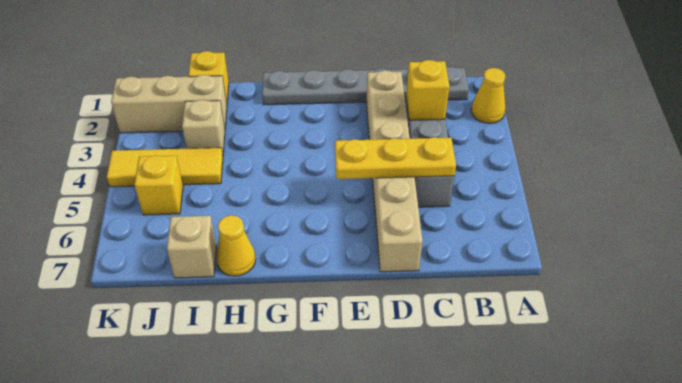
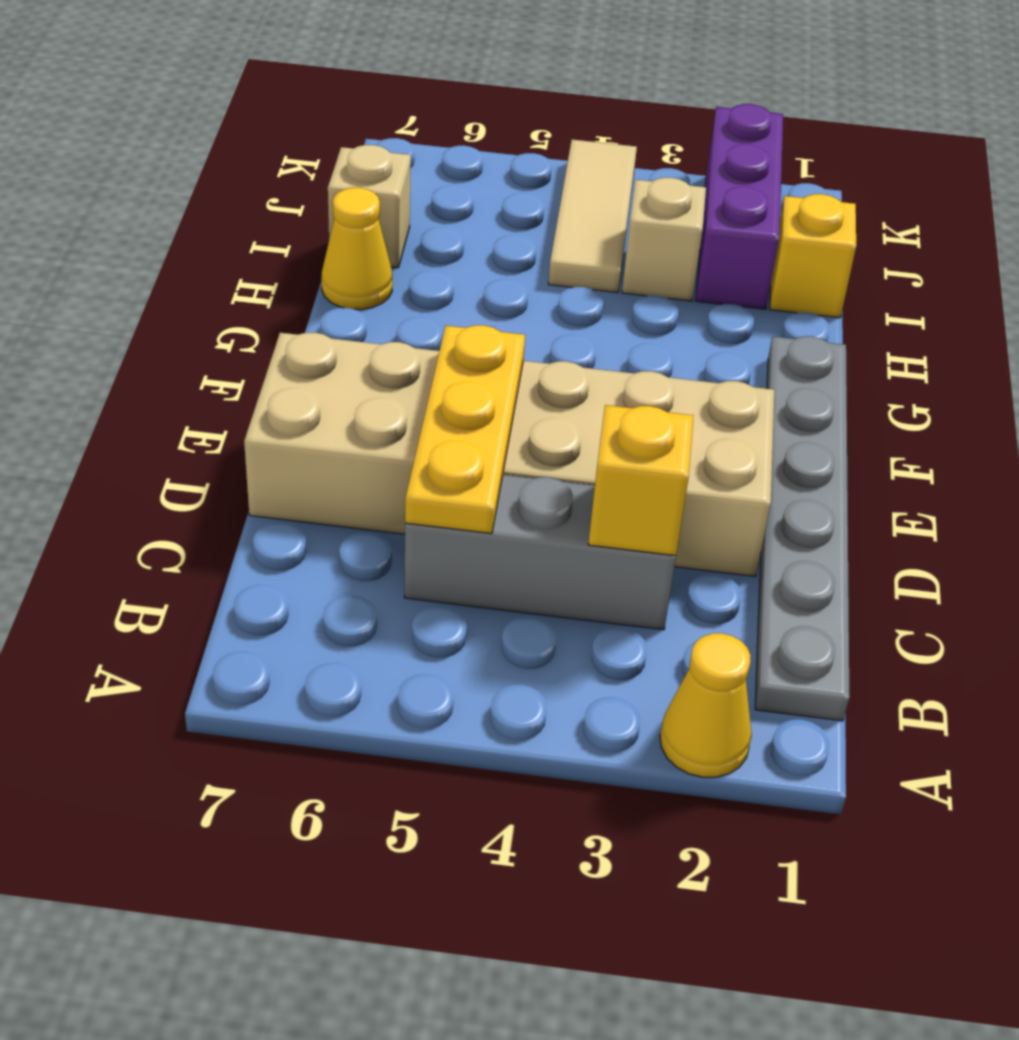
tan 1x6 brick [366,70,423,272] -> tan 2x6 brick [244,333,774,576]
tan 1x3 brick [111,75,227,133] -> purple 1x3 brick [696,104,783,309]
yellow 1x3 tile [107,148,223,187] -> tan 1x3 tile [548,140,637,293]
yellow 1x1 brick [134,156,183,215] -> none

